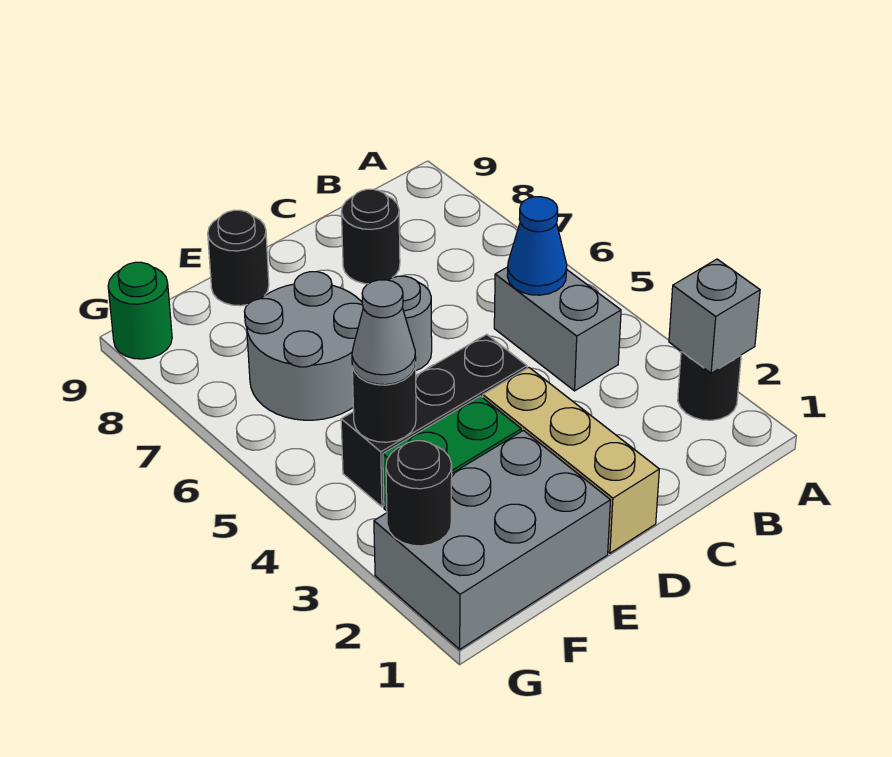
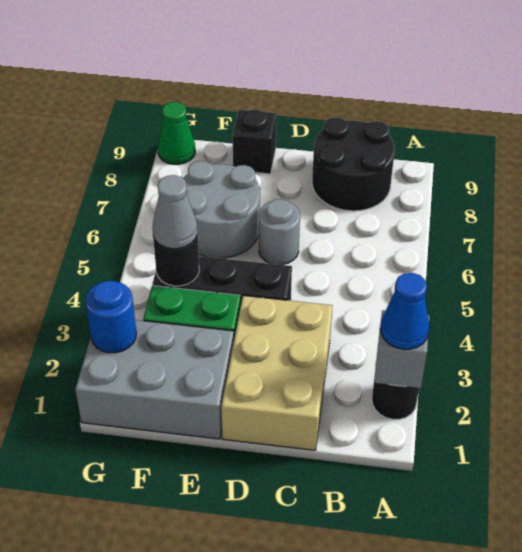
grey 1x2 brick [494,267,621,391] -> none
blue 1x1 cone [507,197,567,295] -> blue 1x1 cone moved to [381,273,429,349]
black 1x1 round brick [341,189,400,284] -> black 2x2 round brick [312,117,395,211]
tan 1x3 brick [483,368,659,553] -> tan 2x3 brick [221,296,332,450]
black 1x1 round brick [208,210,269,306] -> black 1x1 brick [233,110,276,174]
black 1x1 round brick [386,441,452,546] -> blue 1x1 round brick [86,281,136,353]
green 1x1 round brick [108,262,172,359] -> green 1x1 cone [158,102,195,164]

